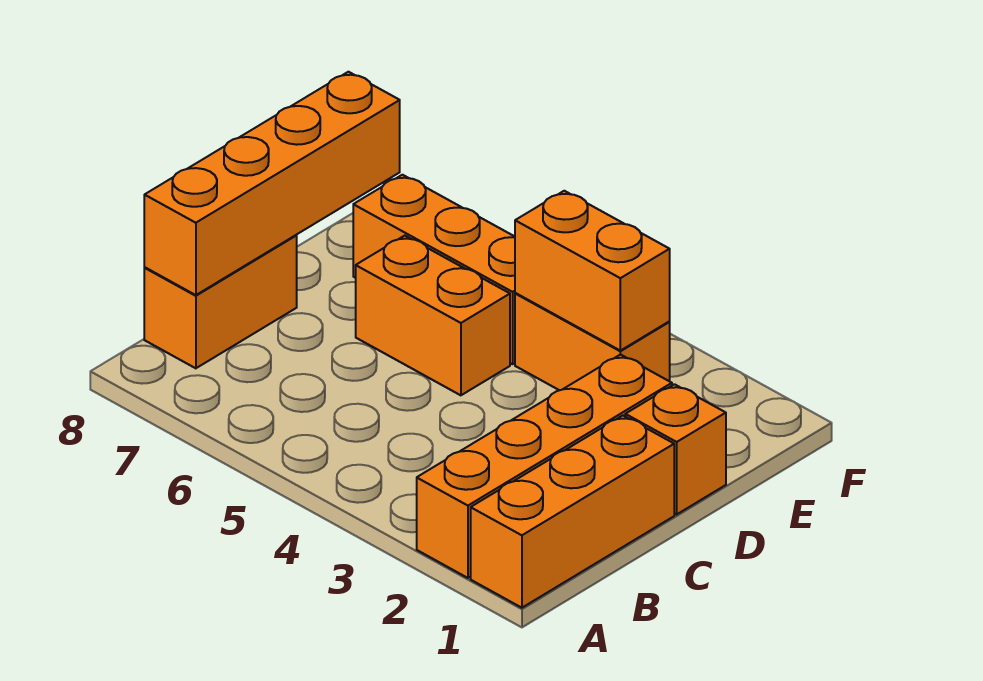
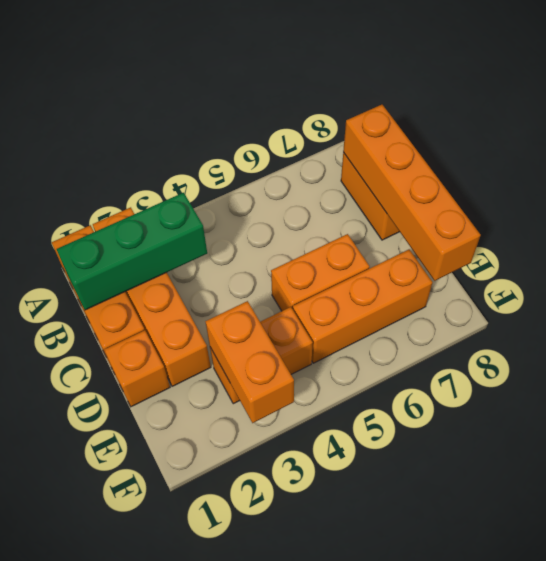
none -> green 1x3 brick [57,193,207,310]
orange 1x2 brick [515,191,670,351] -> orange 1x2 brick turned to [205,301,294,423]

